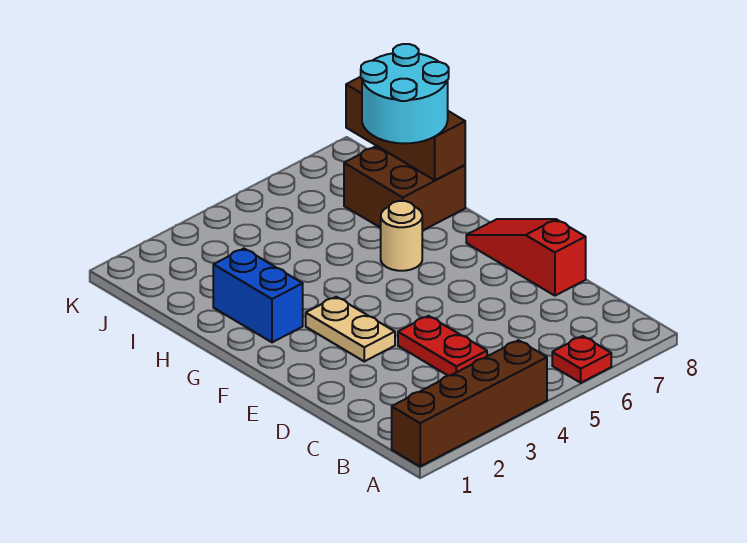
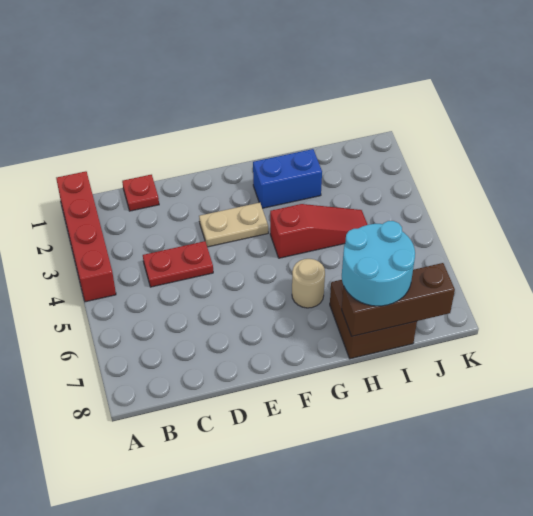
brown 1x4 brick [392,340,547,466] -> red 1x4 brick [56,171,116,302]
red 1x1 plate [552,336,611,383] -> red 1x1 plate moved to [122,175,159,211]
red 1x3 slope [466,219,586,296] -> red 1x3 slope moved to [270,204,368,258]

